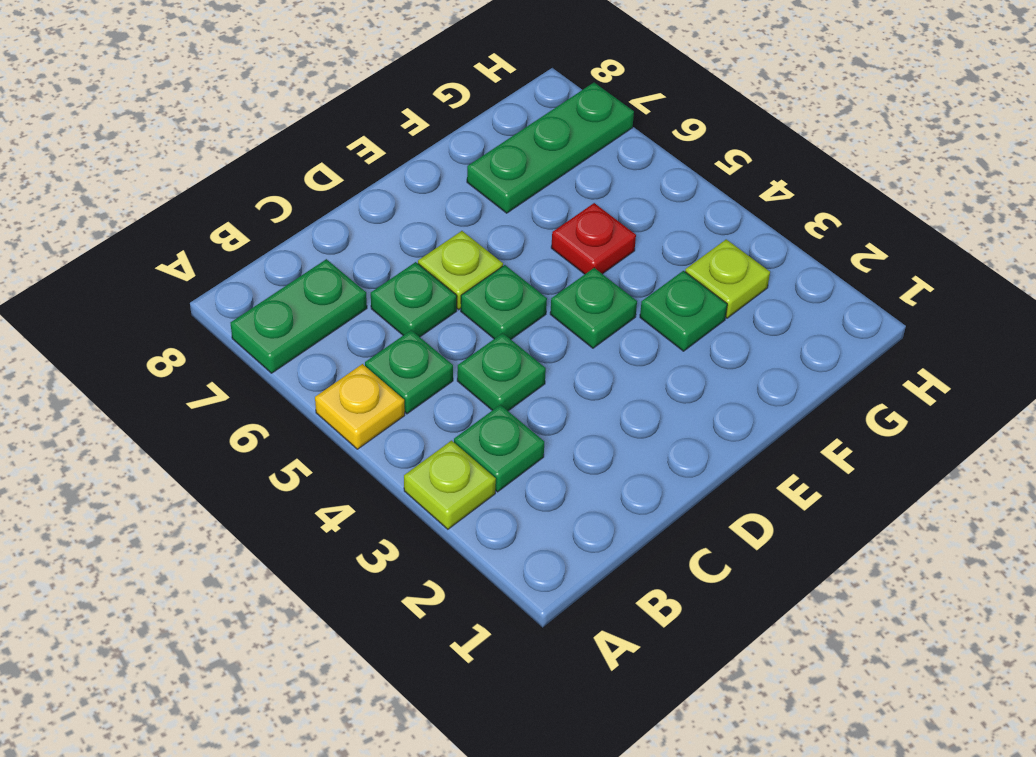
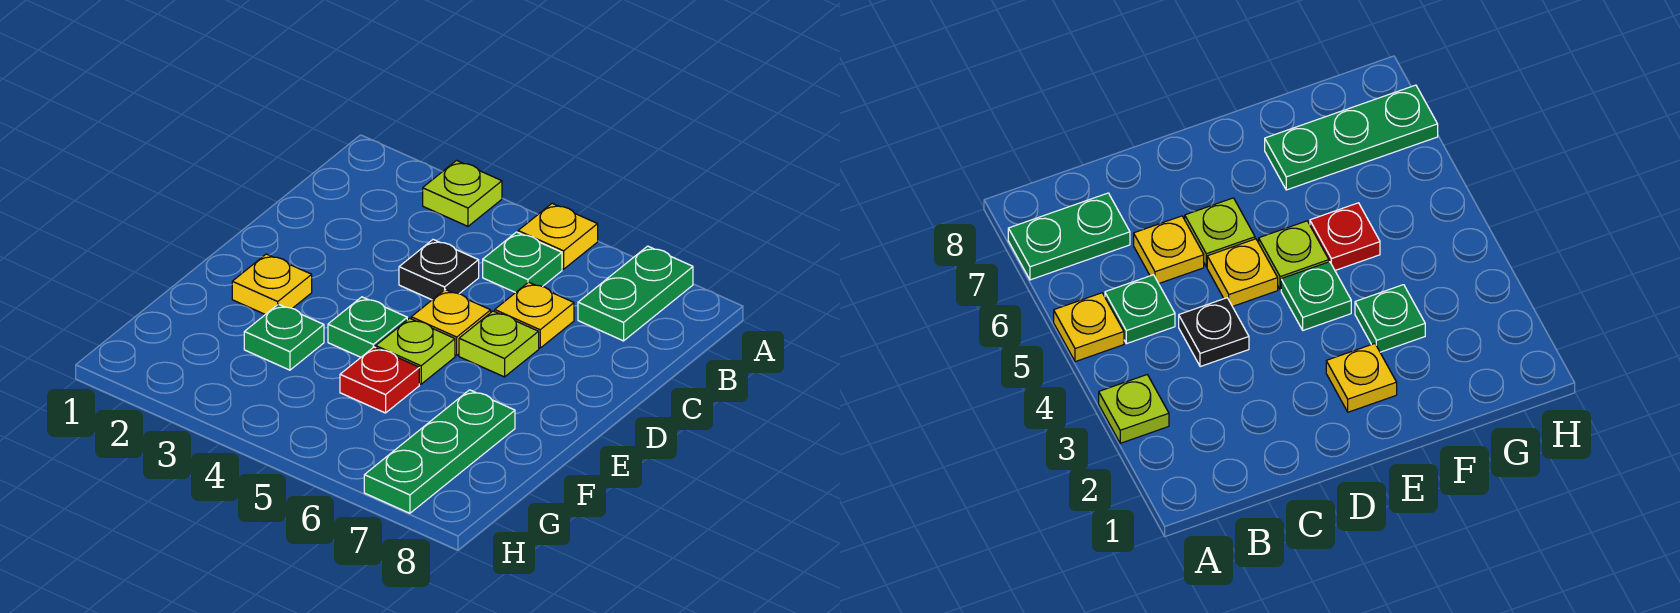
green 1x1 plate [454,405,544,492] -> none
green 1x1 plate [457,333,546,411] -> black 1x1 plate [399,240,479,300]
green 1x1 plate [371,262,457,337] -> yellow 1x1 plate [495,282,574,348]
green 1x1 plate [461,265,547,339] -> yellow 1x1 plate [411,290,491,355]
none -> yellow 1x1 plate [232,254,312,314]
lime 1x1 plate [685,239,770,318] -> lime 1x1 plate moved to [376,318,455,384]

